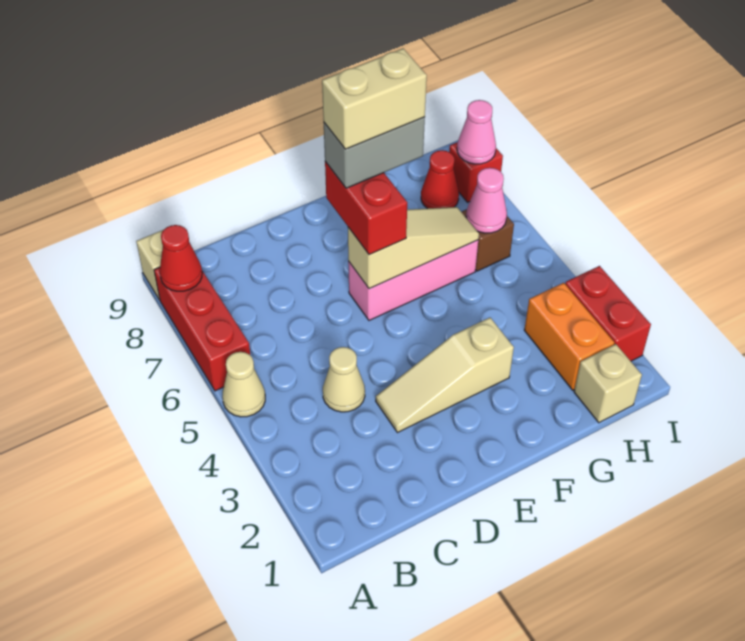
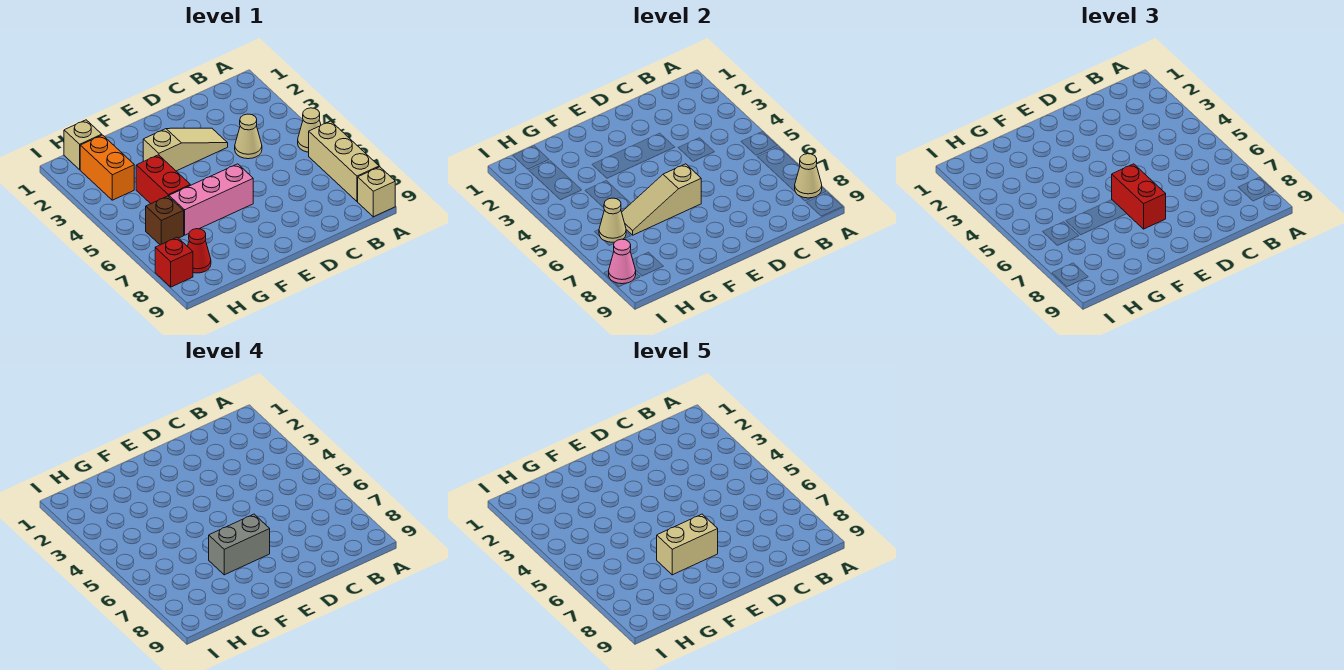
red 1x3 brick [154,267,250,391] -> tan 1x3 brick [309,121,379,201]
red 1x1 cone [160,225,202,291] -> tan 1x1 cone [795,154,822,198]
pink 1x1 cone [466,168,507,233] -> tan 1x1 cone [599,198,626,242]
red 1x2 brick [565,266,651,361] -> red 1x2 brick moved to [136,155,190,204]

